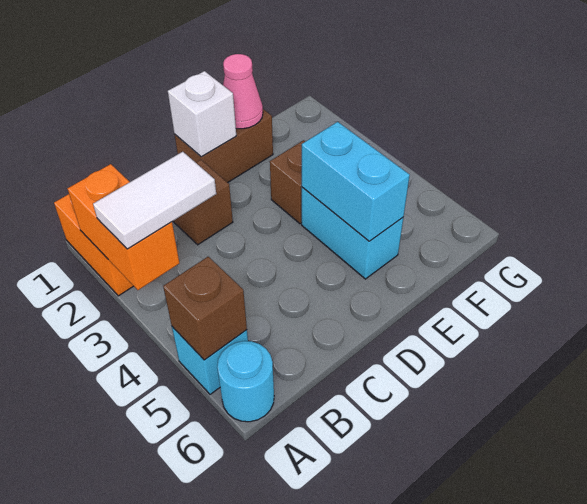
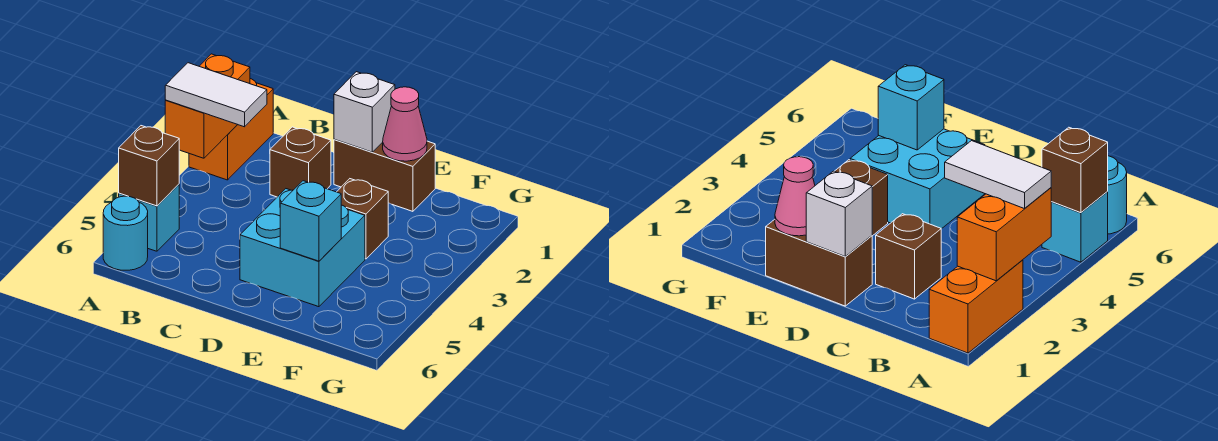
cyan 1x2 brick [302,187,403,279] -> cyan 2x2 brick [240,189,365,307]
cyan 1x2 brick [302,122,410,241] -> cyan 1x1 brick [280,181,341,261]

